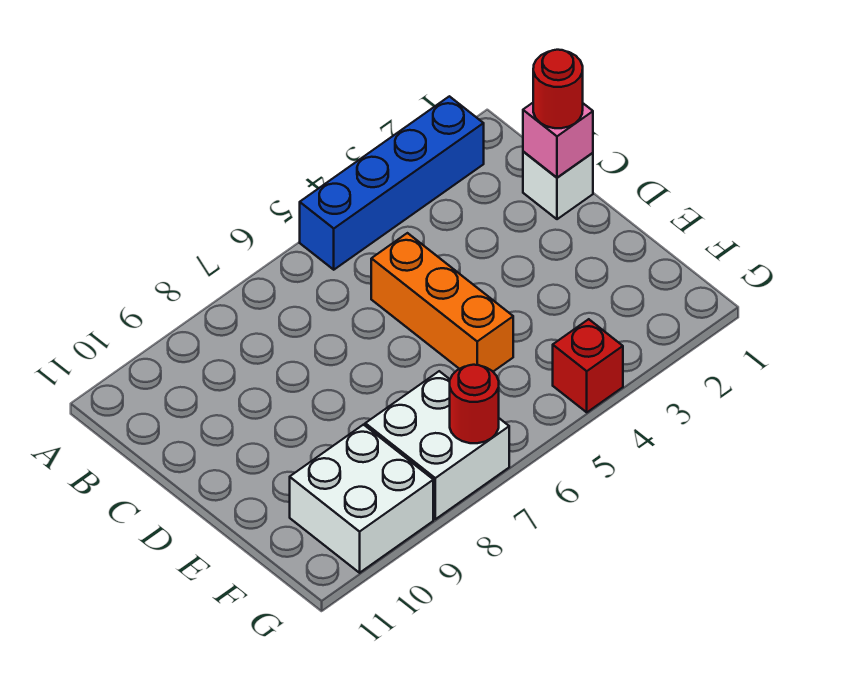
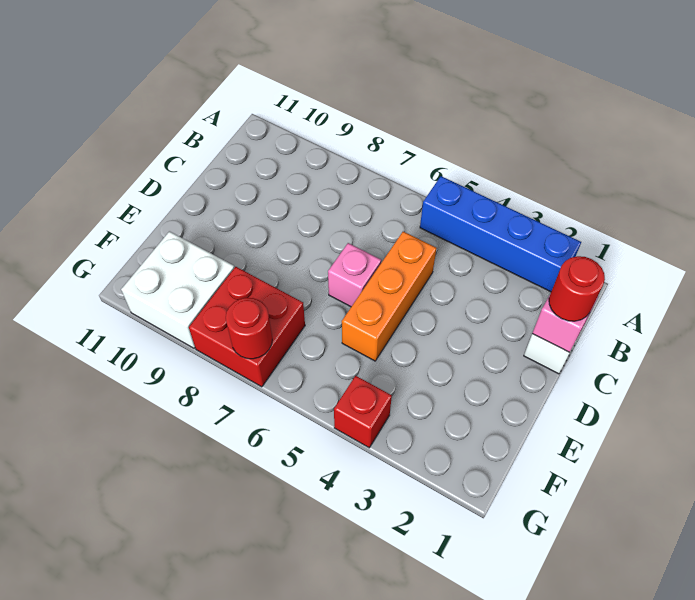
none -> pink 1x1 brick [328,243,381,307]
white 2x2 brick [365,371,509,519] -> red 2x2 brick [189,267,305,387]

